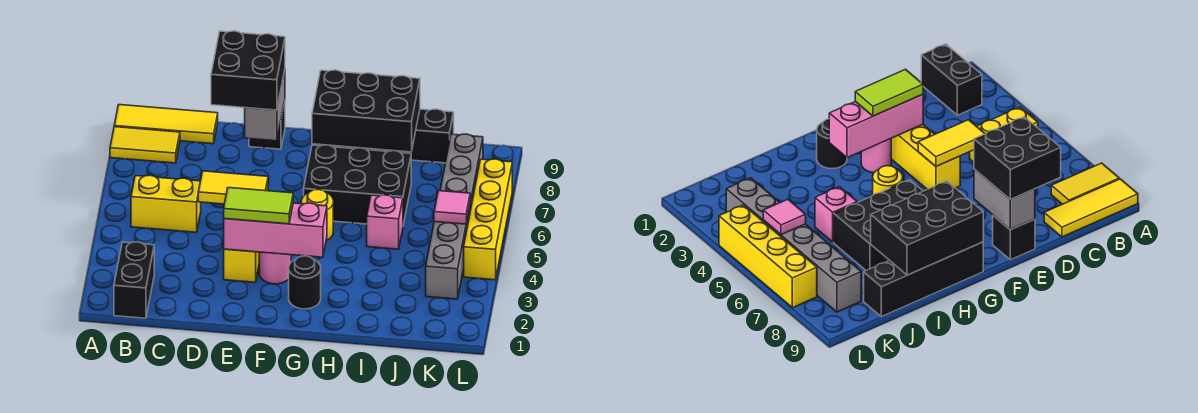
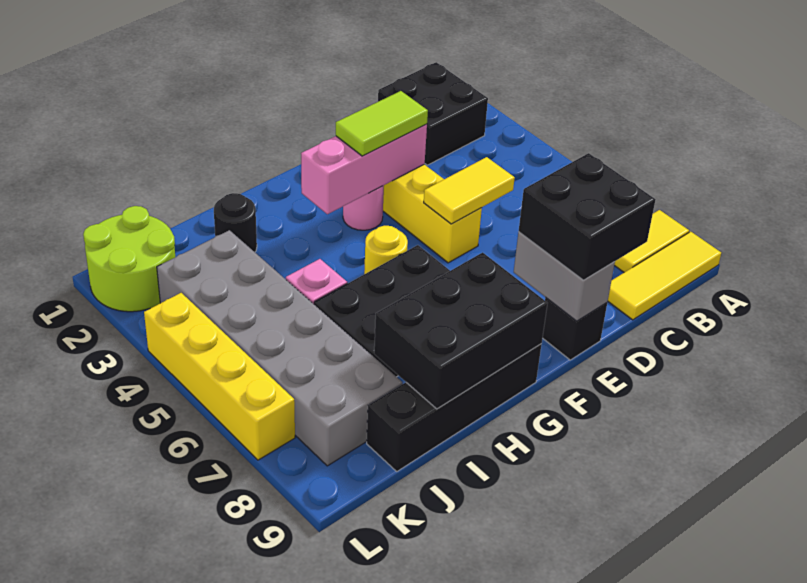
black 1x2 brick [114,242,154,318] -> black 2x2 brick [378,62,488,165]
yellow 1x2 brick [131,175,201,232] -> none
black 1x1 round brick [289,256,321,309] -> black 1x1 round brick moved to [214,193,257,252]
none -> lime 2x2 round brick [83,206,175,312]
grey 1x6 brick [426,134,483,299] -> grey 2x6 brick [157,230,402,466]
pink 1x1 tile [434,191,470,224] -> none

